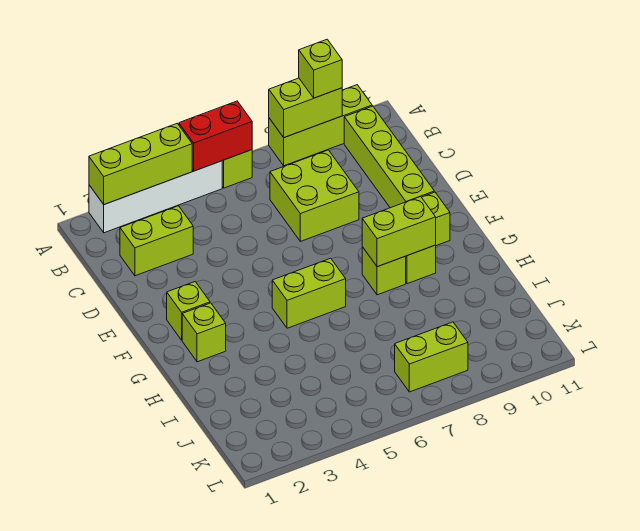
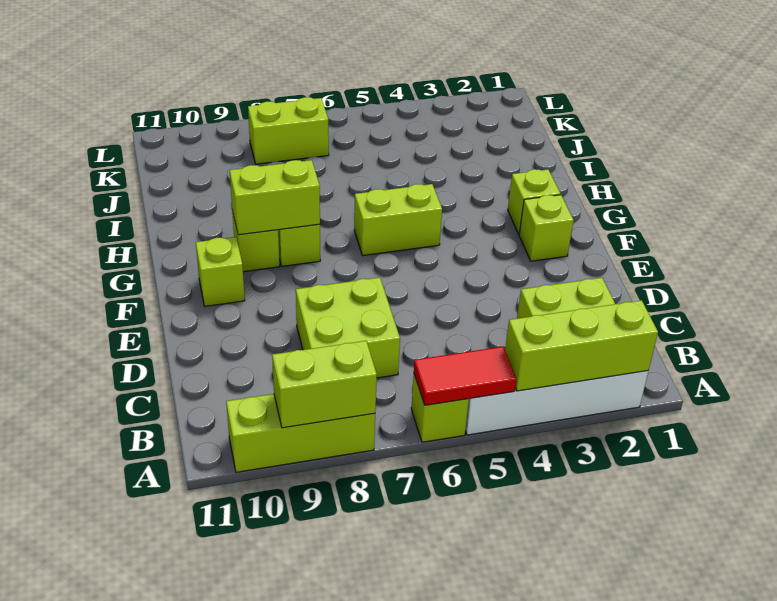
red 1x2 brick [179,101,252,171] -> red 1x2 tile [414,347,516,405]
lime 1x1 brick [299,39,342,98] -> none
lime 1x4 brick [344,106,434,208] -> none

